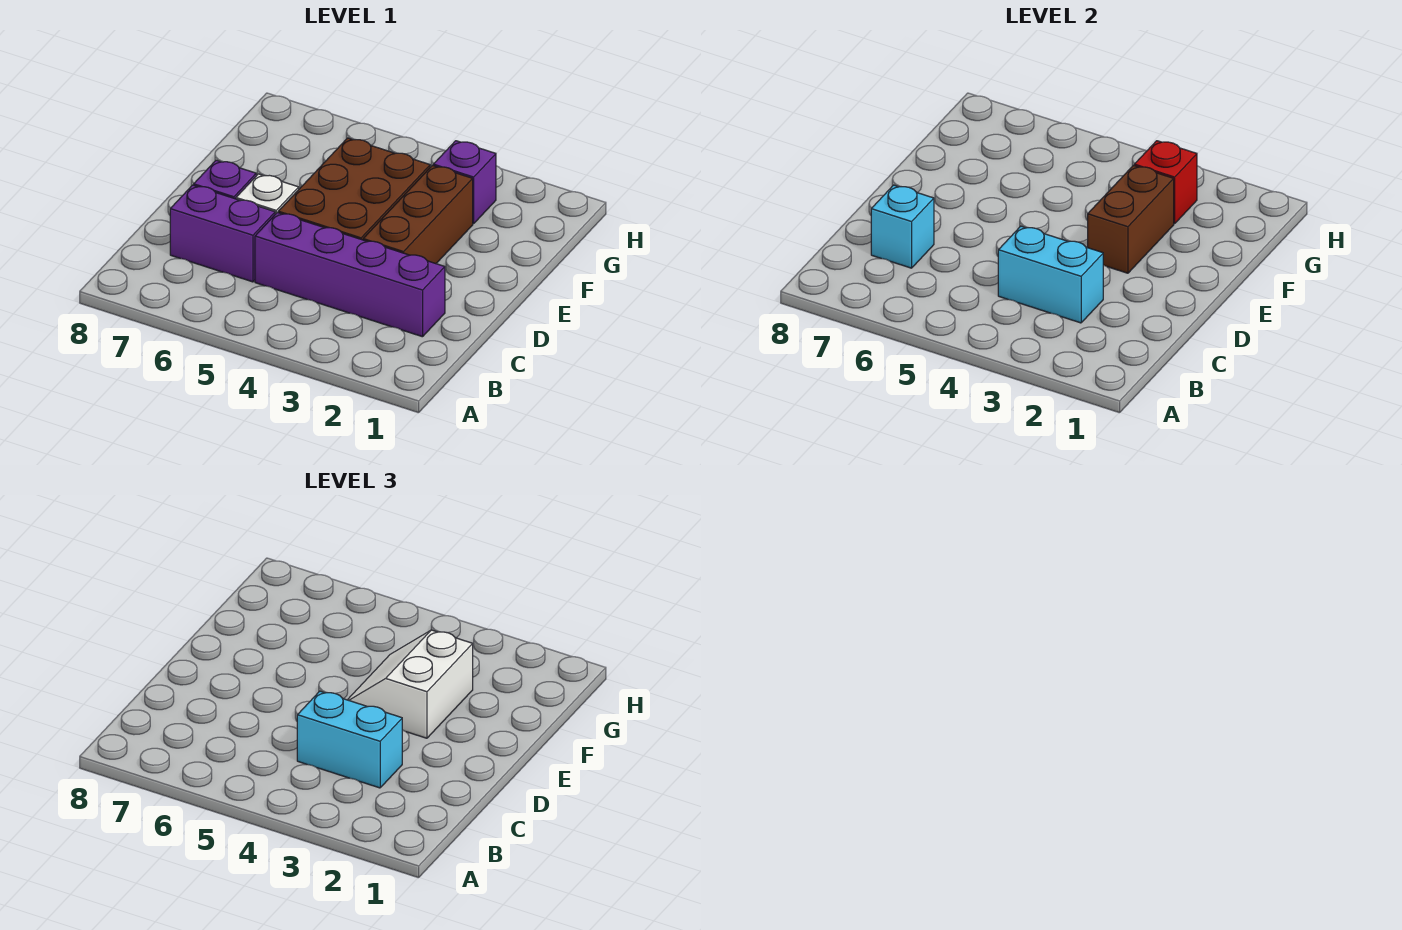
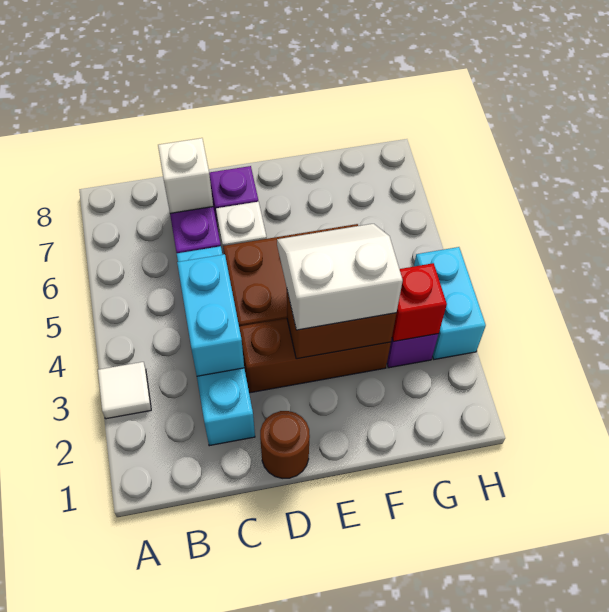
none -> white 1x1 tile [98,362,151,419]
purple 1x4 brick [255,213,445,337] -> cyan 1x4 brick [177,246,255,446]
cyan 1x2 brick [297,691,402,788] -> cyan 1x2 brick moved to [414,247,486,359]
cyan 1x1 brick [871,185,934,268] -> white 1x1 brick [158,138,213,213]
none -> brown 1x1 round brick [260,411,310,478]

